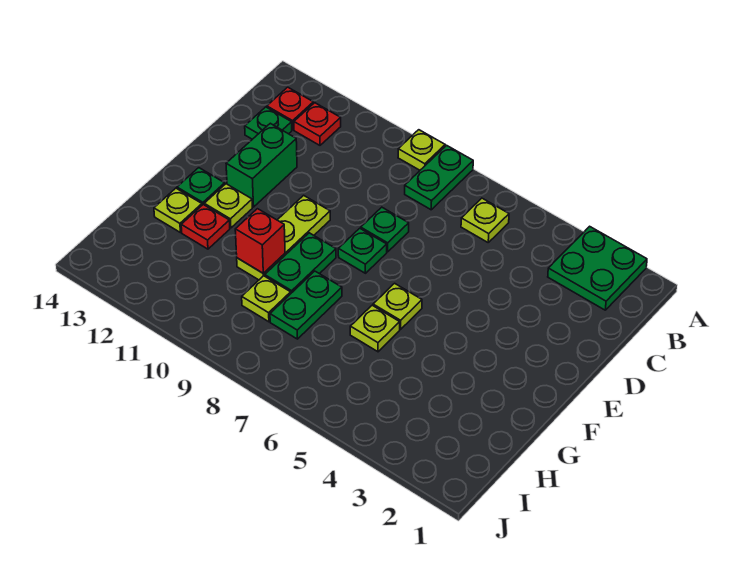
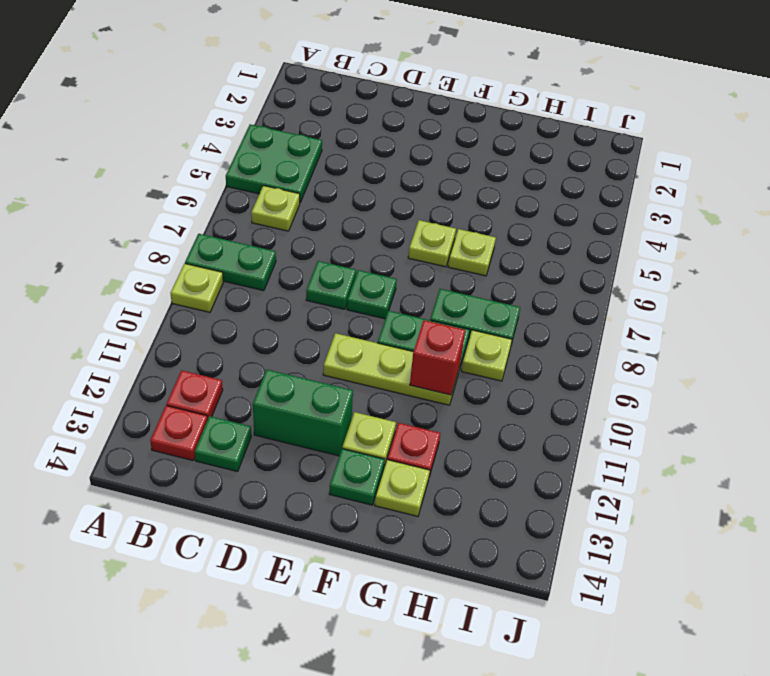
green 2x2 plate [548,226,647,310] -> green 2x2 plate moved to [226,124,322,202]

